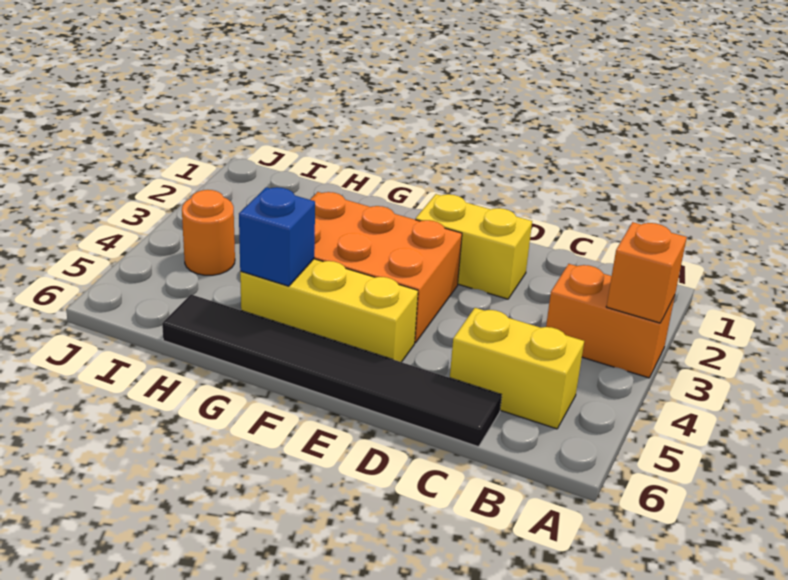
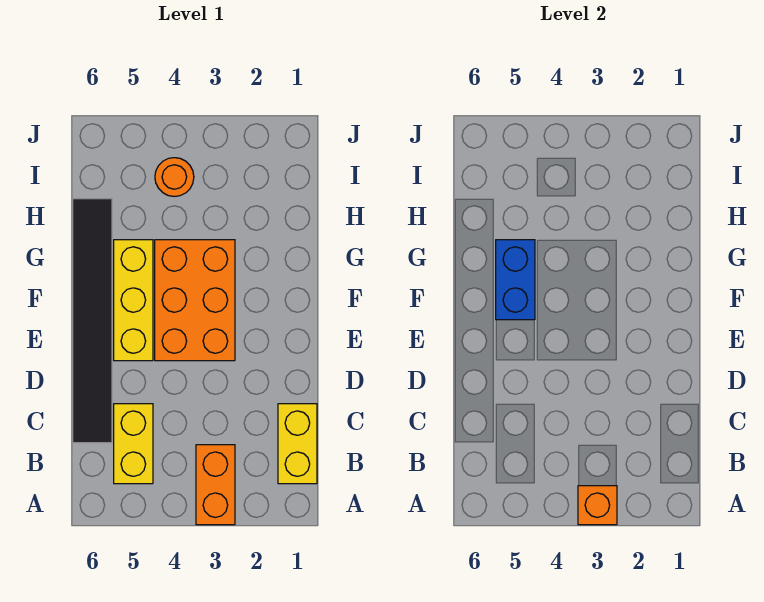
yellow 1x2 brick [415,194,532,299] -> yellow 1x2 brick moved to [278,404,317,484]
blue 1x1 brick [239,187,315,286] -> blue 1x2 brick [496,240,535,320]

